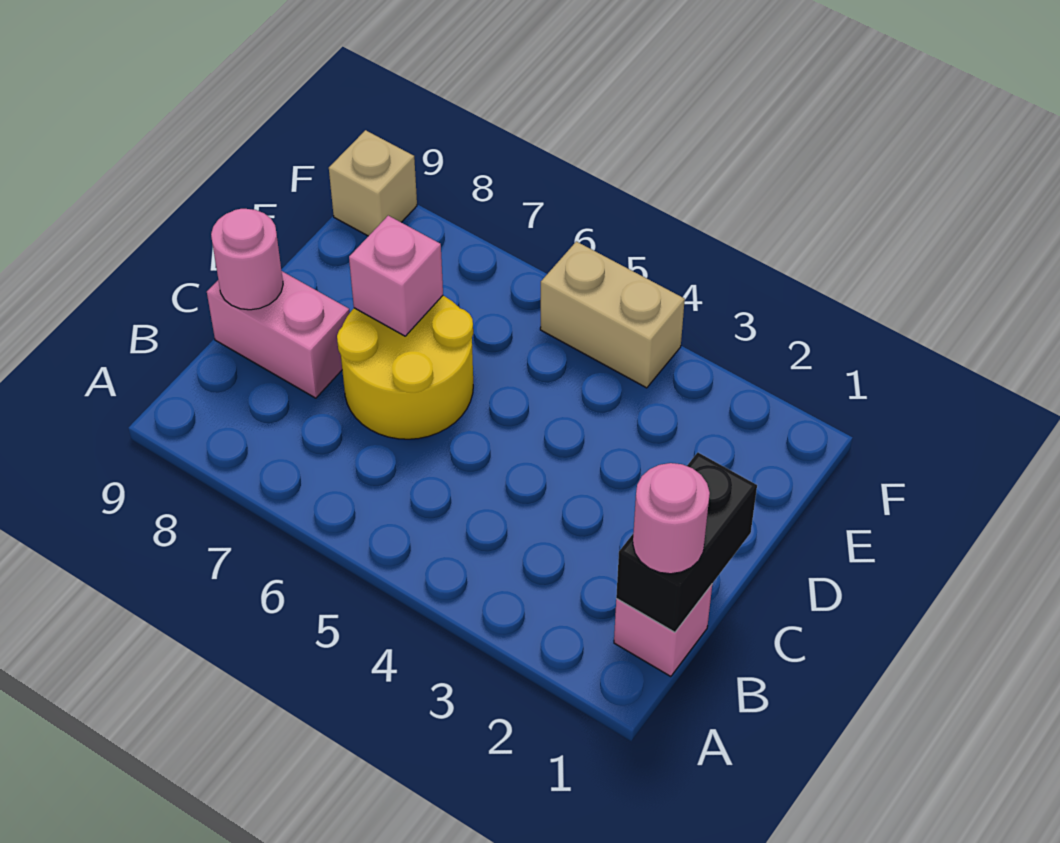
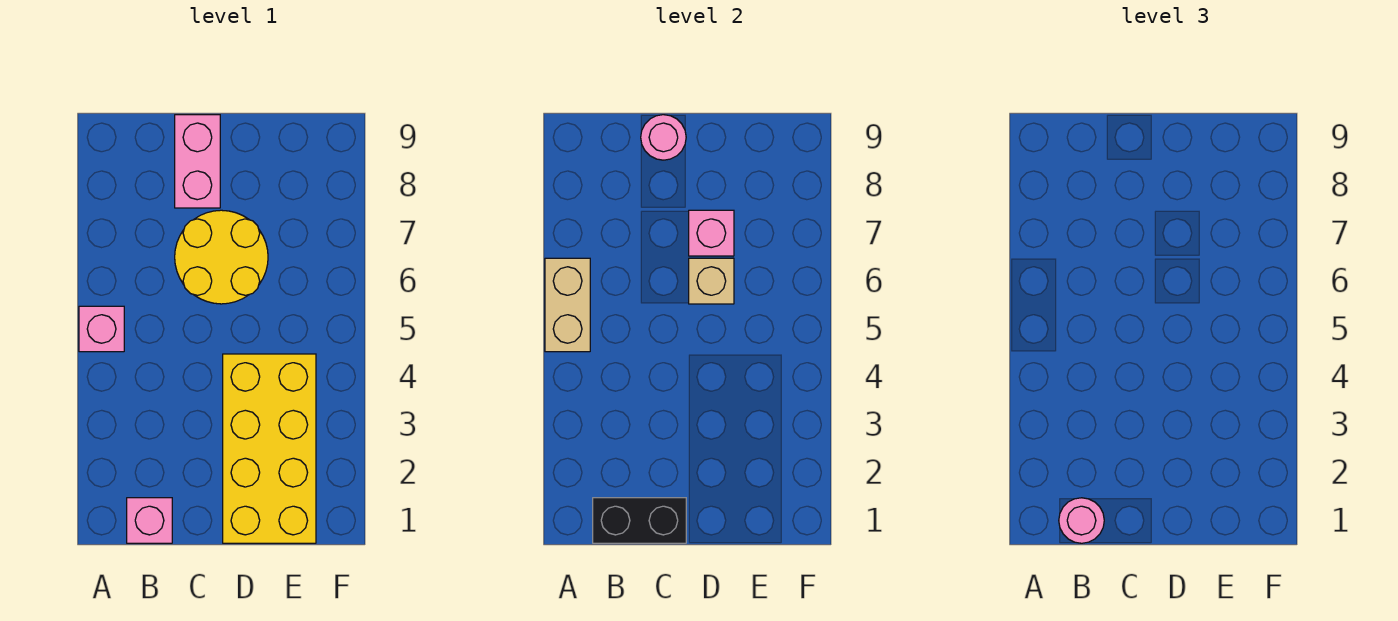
none -> pink 1x1 brick [79,306,124,352]
none -> yellow 2x4 brick [223,354,316,543]
tan 1x2 brick [540,241,685,388] -> tan 1x2 brick moved to [545,258,590,352]
tan 1x1 brick [329,130,417,236] -> tan 1x1 brick moved to [689,258,734,304]

